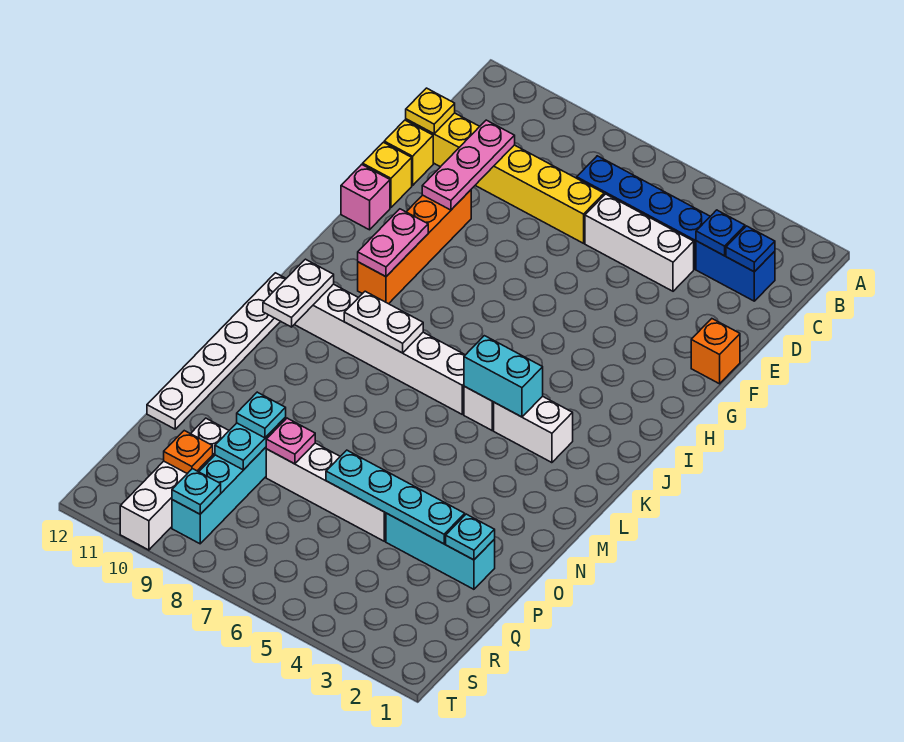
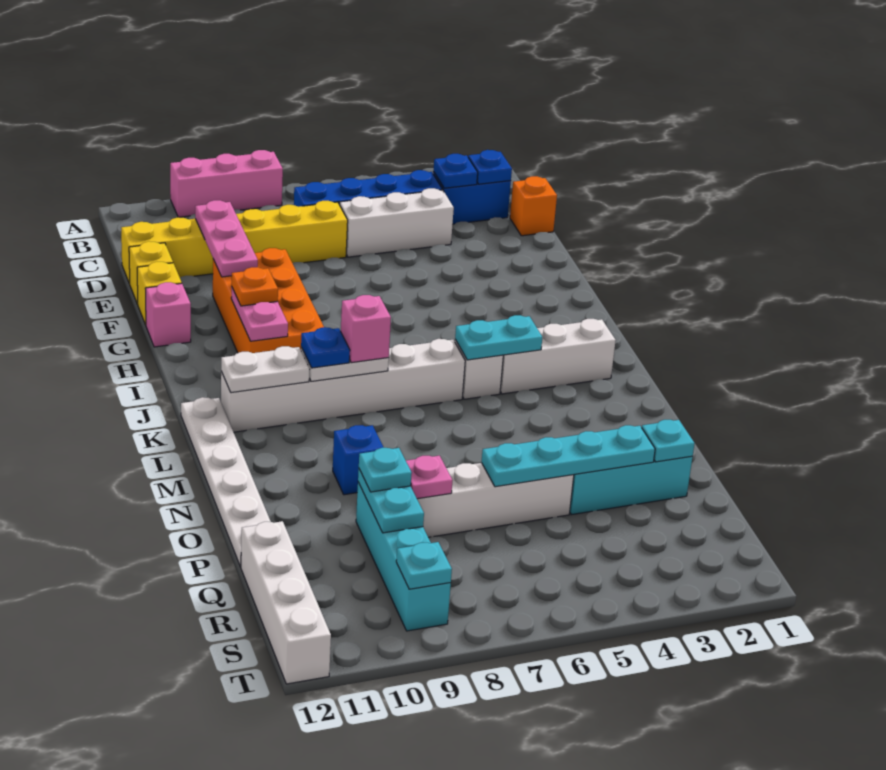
none -> pink 1x3 brick [170,150,283,217]
yellow 1x1 plate [406,88,455,134] -> none
orange 1x1 brick [691,319,740,384] -> orange 1x1 brick moved to [510,176,557,236]
orange 1x4 brick [358,190,471,304] -> orange 2x4 brick [213,248,324,353]
white 1x2 brick [494,396,573,463] -> white 1x3 brick [500,319,616,394]
cyan 1x2 brick [464,336,543,417] -> cyan 1x2 plate [455,315,542,360]
none -> pink 1x1 brick [341,295,391,363]
none -> blue 1x1 plate [301,327,350,368]
white 1x2 plate [263,259,334,327] -> white 1x2 plate turned to [221,346,310,393]
none -> blue 1x1 brick [333,425,384,495]
white 1x4 brick [120,418,229,550] -> white 1x4 brick moved to [241,521,331,684]
orange 1x1 plate [164,431,213,474] -> orange 1x1 plate moved to [232,267,278,306]

